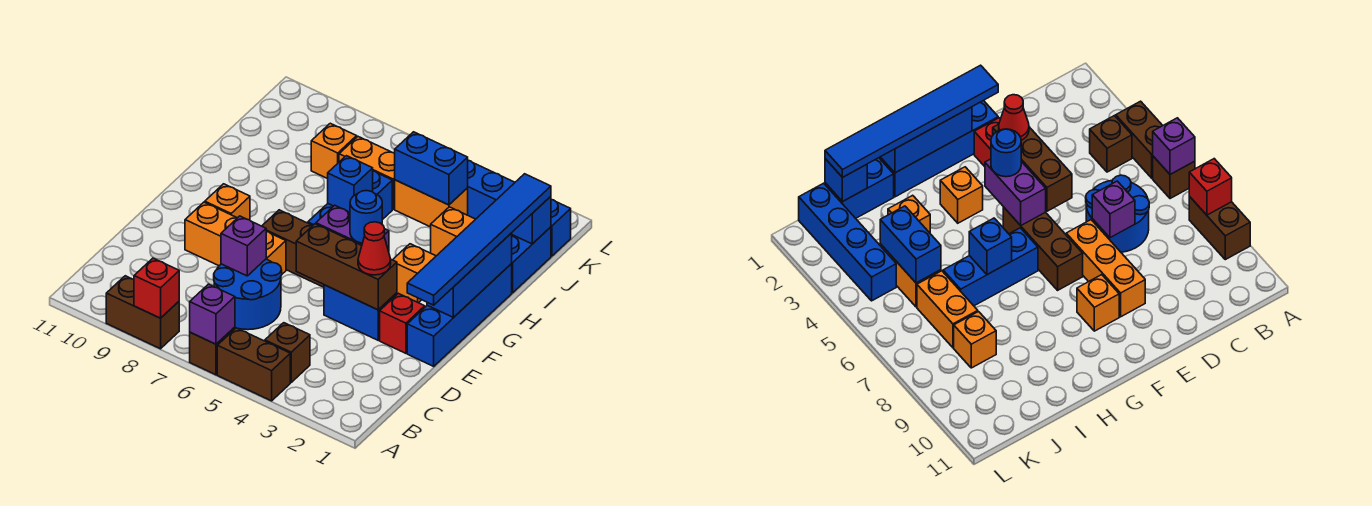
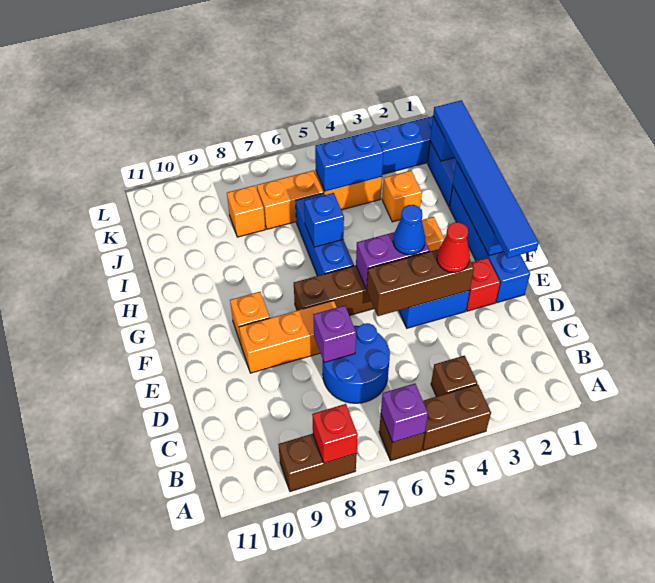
blue 1x1 round brick [350,191,382,243] -> blue 1x1 cone [393,205,426,255]

